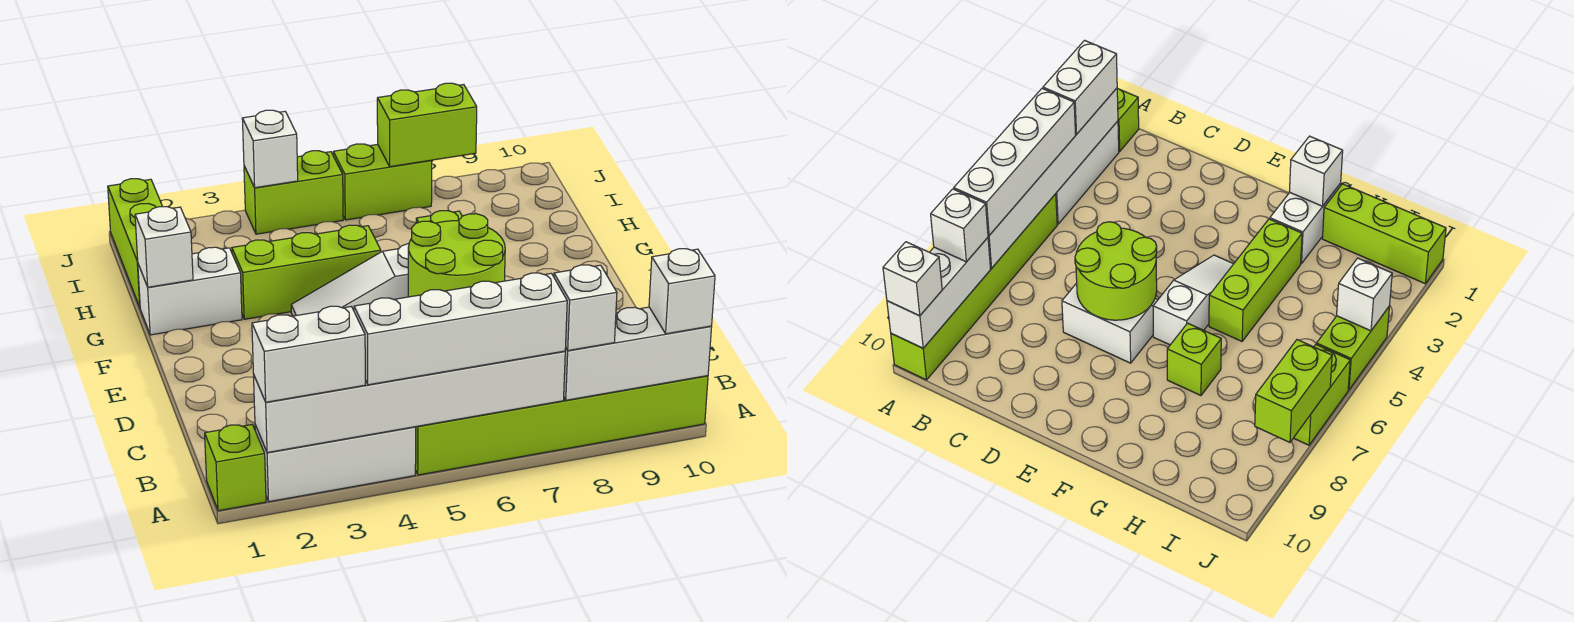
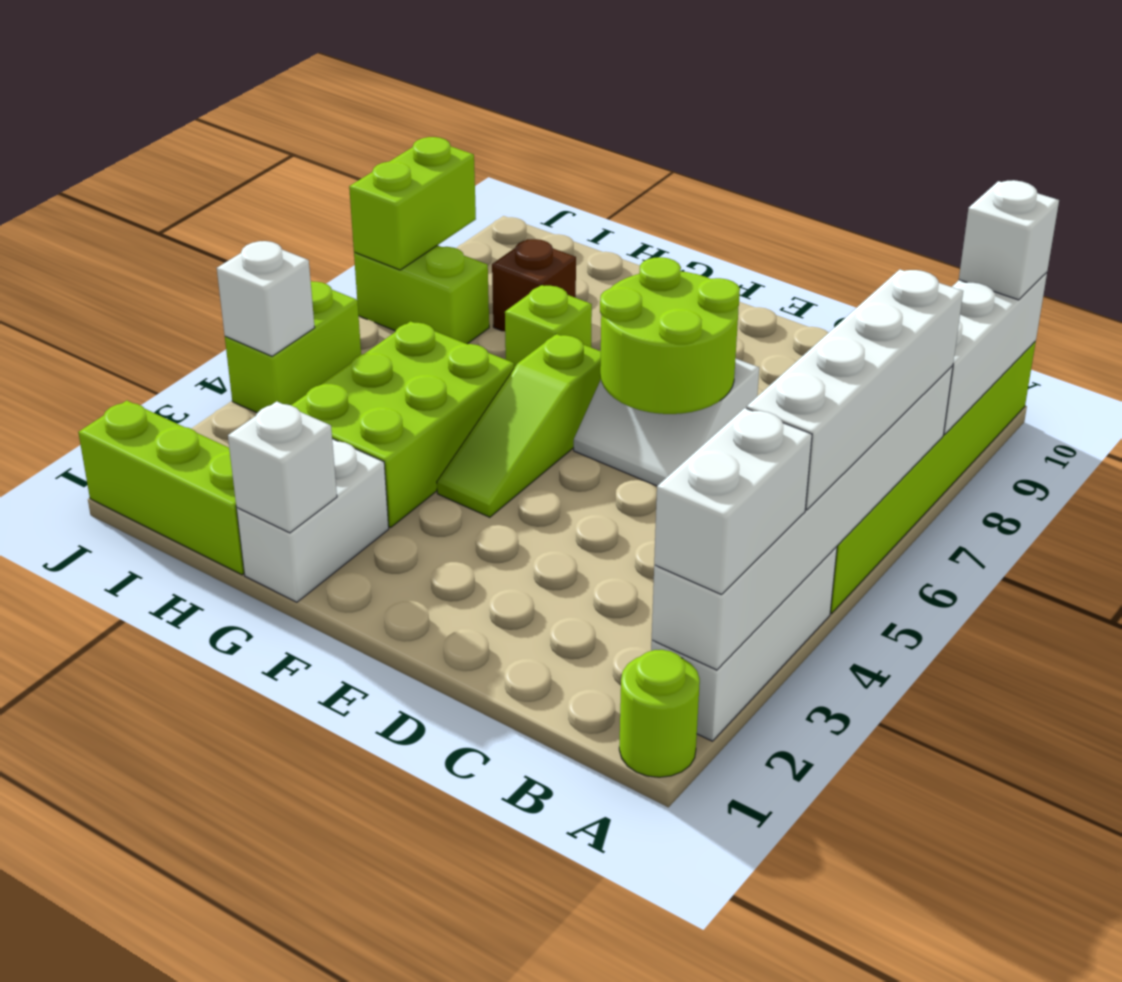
lime 1x1 brick [205,425,266,511] -> lime 1x1 round brick [619,650,700,777]
white 1x1 brick [554,265,617,351] -> none
white 1x3 slope [291,244,409,316] -> lime 1x3 slope [437,334,601,517]
lime 1x3 brick [232,225,381,319] -> lime 2x3 brick [291,321,514,528]
none -> brown 1x1 brick [492,239,576,331]
lime 1x2 brick [333,144,432,220] -> lime 1x2 brick turned to [354,245,489,344]

